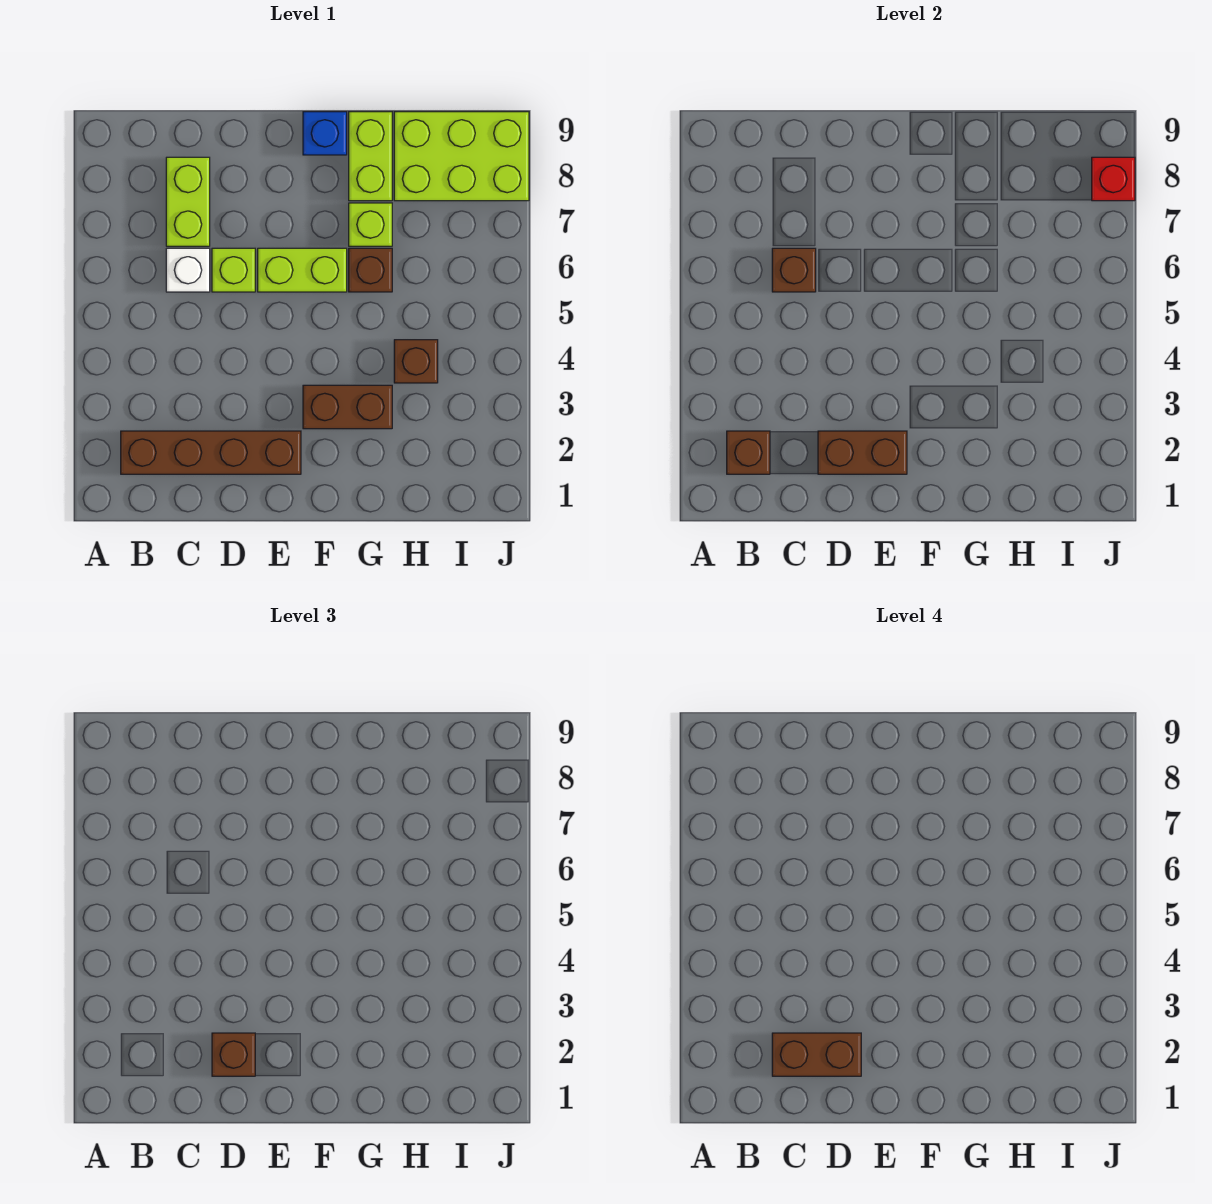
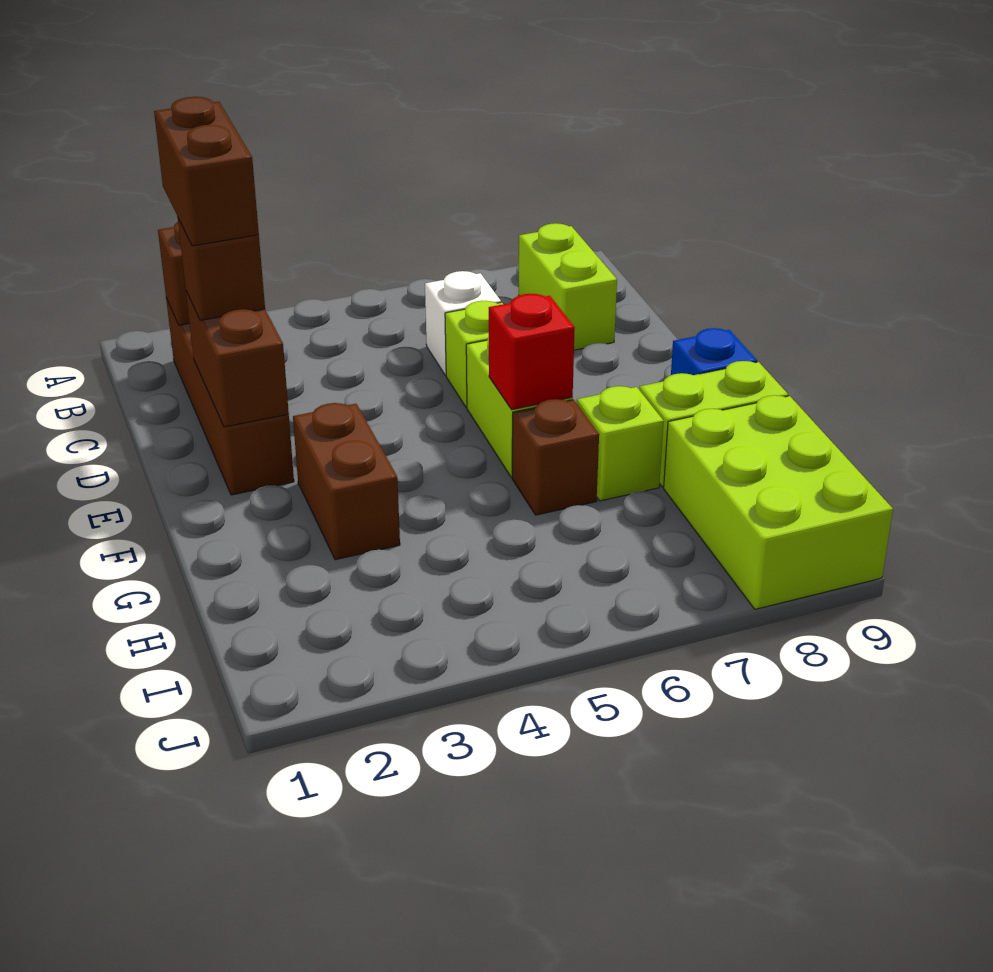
brown 1x1 brick [772,248,816,292] -> none
lime 1x2 brick [166,157,210,246] -> lime 1x2 brick turned to [519,223,617,350]
brown 1x1 brick [394,340,438,383] -> none
red 1x1 brick [1092,157,1135,201] -> red 1x1 brick moved to [489,294,575,410]

